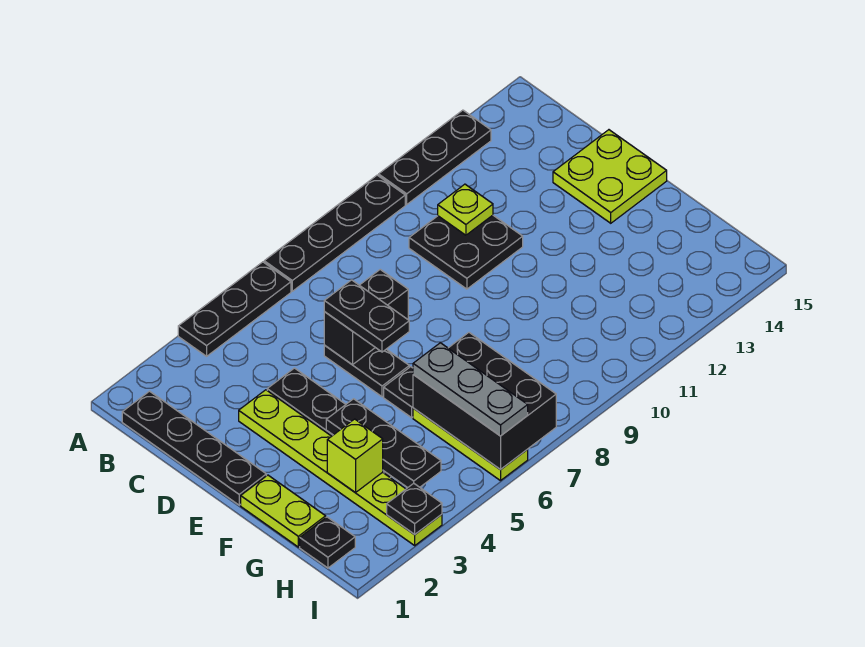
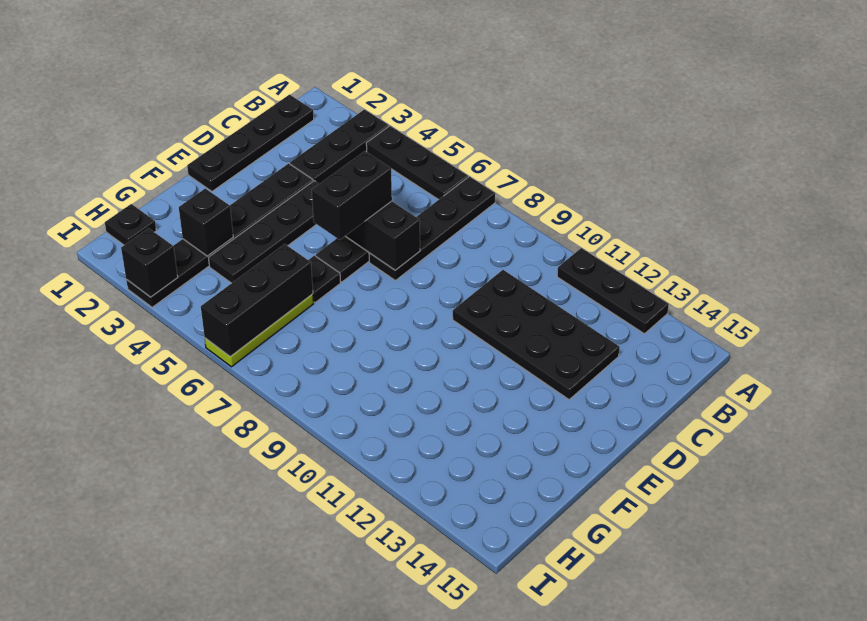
black 1x4 plate [264,175,405,291] -> black 1x4 plate turned to [369,176,495,280]
black 2x2 plate [409,215,523,289] -> black 2x4 plate [453,270,620,400]
lime 1x1 plate [438,184,493,235] -> none
lime 1x6 plate [239,390,442,545] -> black 1x6 plate [126,163,313,307]
black 1x2 plate [324,280,409,352] -> black 1x2 brick [312,151,392,240]
lime 2x2 plate [553,130,667,223] -> none
lime 1x2 plate [241,475,326,547] -> none
black 1x3 plate [326,399,441,488] -> black 1x3 plate moved to [290,109,389,184]
lime 1x1 brick [327,419,383,493] -> black 1x1 brick [179,188,233,256]
black 2x3 brick [413,333,556,470] -> black 1x3 brick [201,244,313,357]
grey 1x3 plate [413,343,528,436] -> none
black 1x1 plate [387,483,442,534] -> black 1x1 brick [121,228,178,297]

